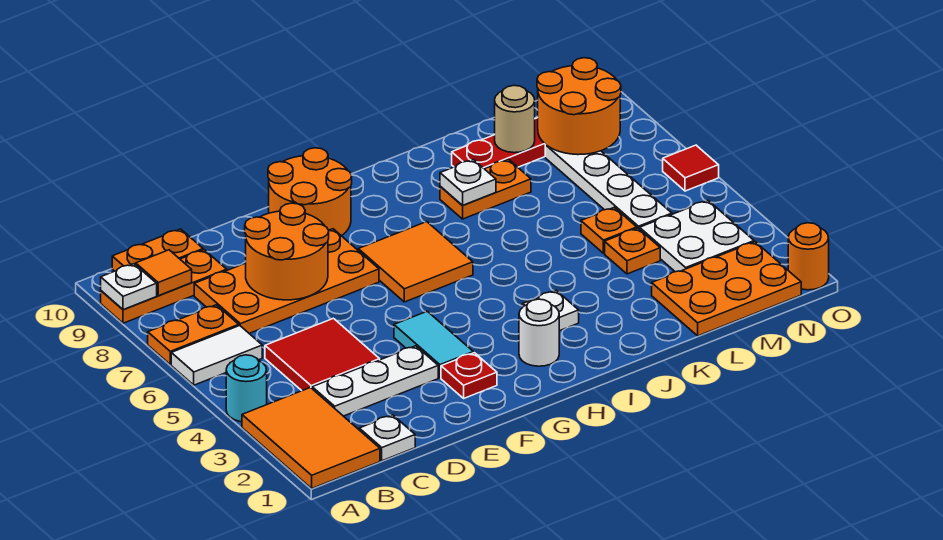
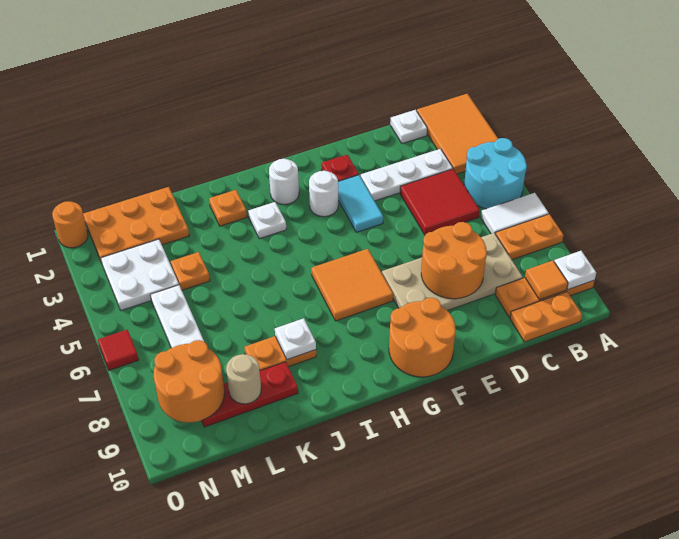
cyan 1x1 round brick [226,355,267,422] -> cyan 2x2 round brick [464,138,527,209]
orange 2x4 plate [194,229,379,333] -> tan 2x4 plate [382,233,523,311]
none -> white 1x1 round brick [309,171,338,217]
orange 1x1 plate [581,207,637,253] -> orange 1x1 plate moved to [209,190,247,226]

